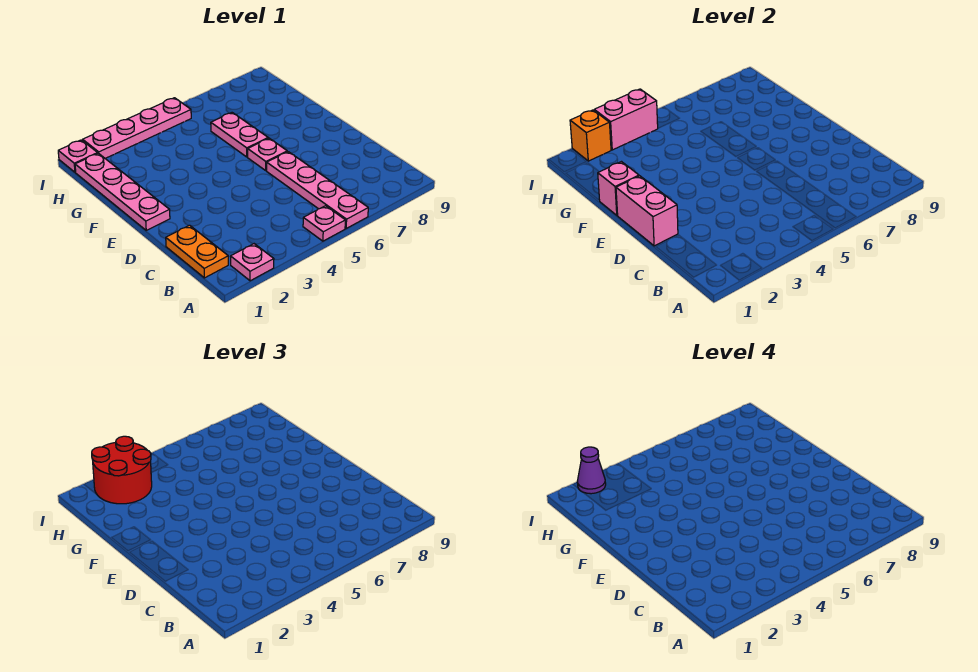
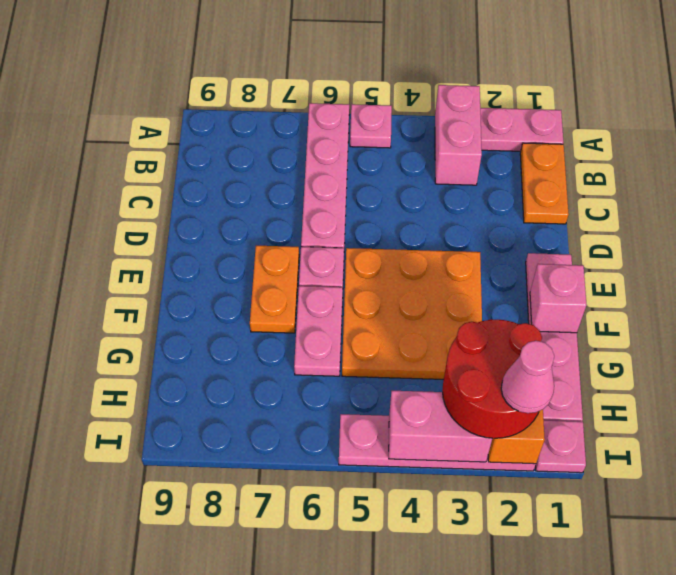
pink 1x1 plate [231,244,274,281] -> pink 1x2 plate [480,108,563,151]
pink 1x2 brick [616,176,678,246] -> pink 1x2 brick moved to [435,85,482,185]
none -> orange 3x3 plate [342,248,482,379]
none -> orange 1x2 plate [250,246,299,333]
purple 1x1 cone [577,447,606,494] -> pink 1x1 cone [501,341,554,413]

